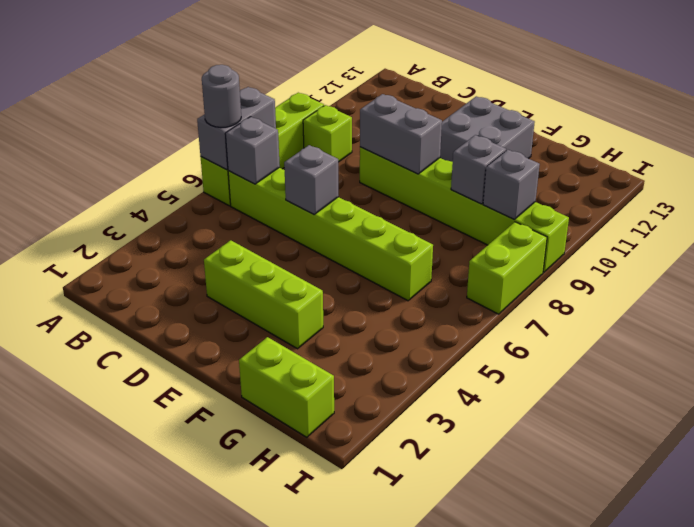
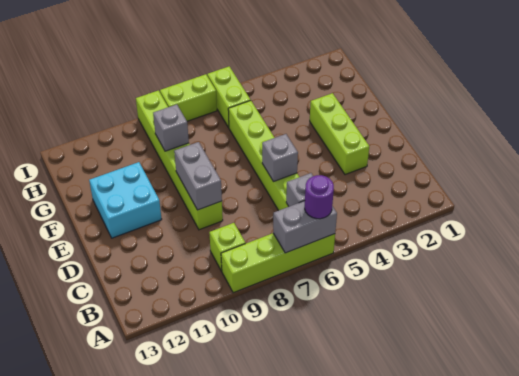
grey 1x1 round brick [202,65,241,127] -> purple 1x1 round brick [305,175,334,219]
grey 2x2 brick [440,96,535,162] -> cyan 2x2 brick [89,162,162,238]
lime 1x2 brick [239,337,334,437] -> lime 1x2 brick moved to [207,66,251,127]
grey 1x1 brick [483,150,540,219] -> none

